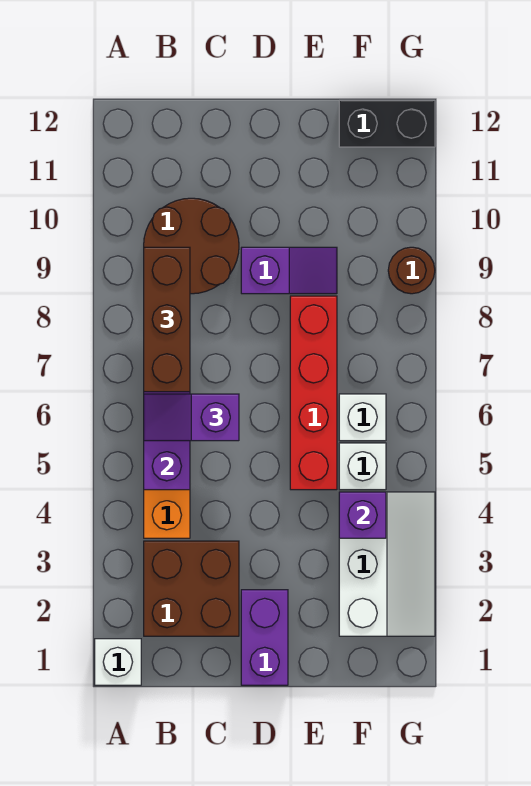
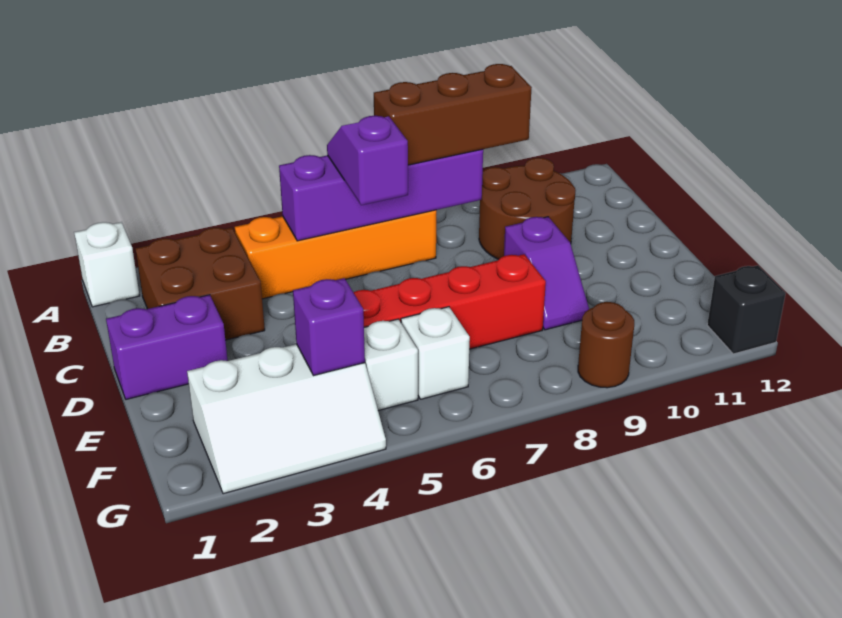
black 1x2 brick [339,100,435,147] -> black 1x1 brick [707,265,786,354]

